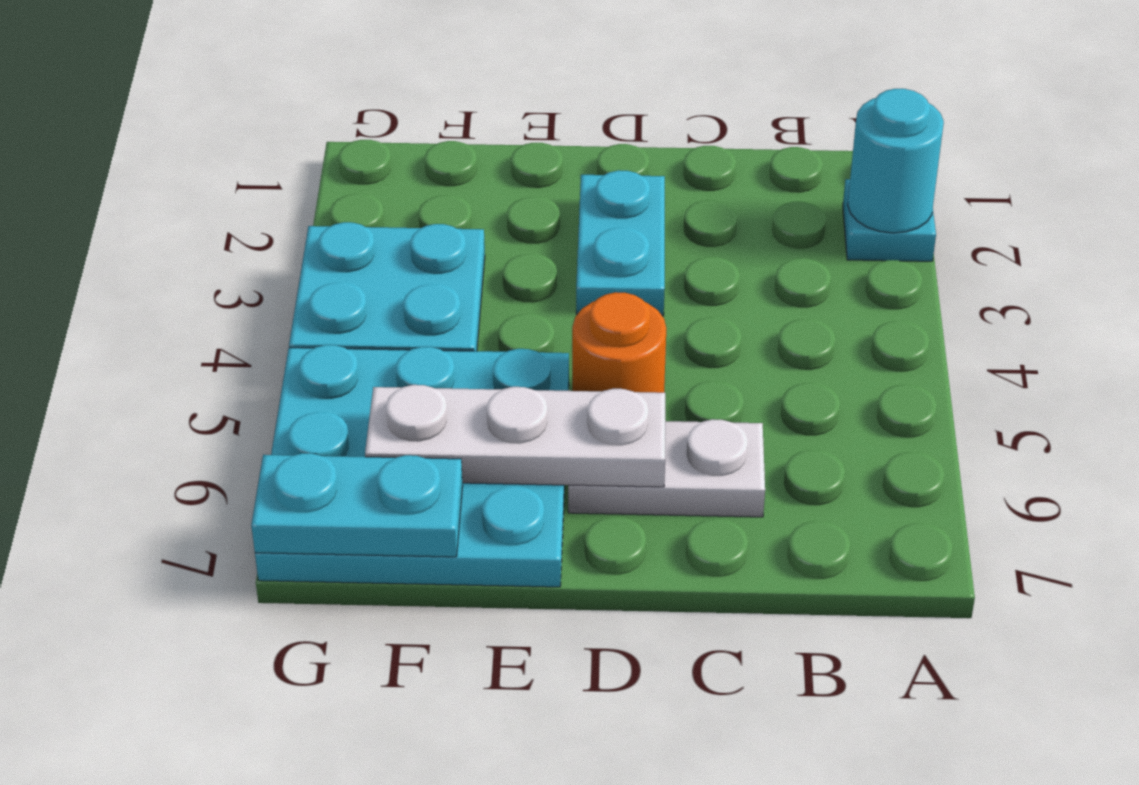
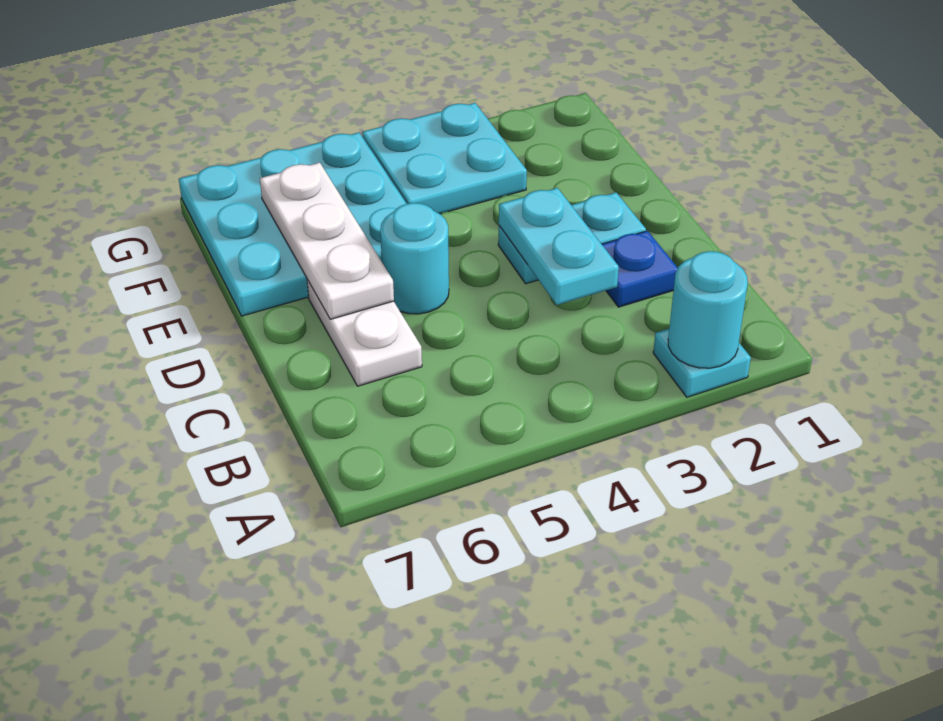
none -> blue 1x1 plate [602,231,678,307]
orange 1x1 round brick [572,292,666,393] -> cyan 1x1 round brick [380,203,449,314]
cyan 1x2 plate [251,453,463,557] -> cyan 1x2 plate moved to [499,188,619,305]

